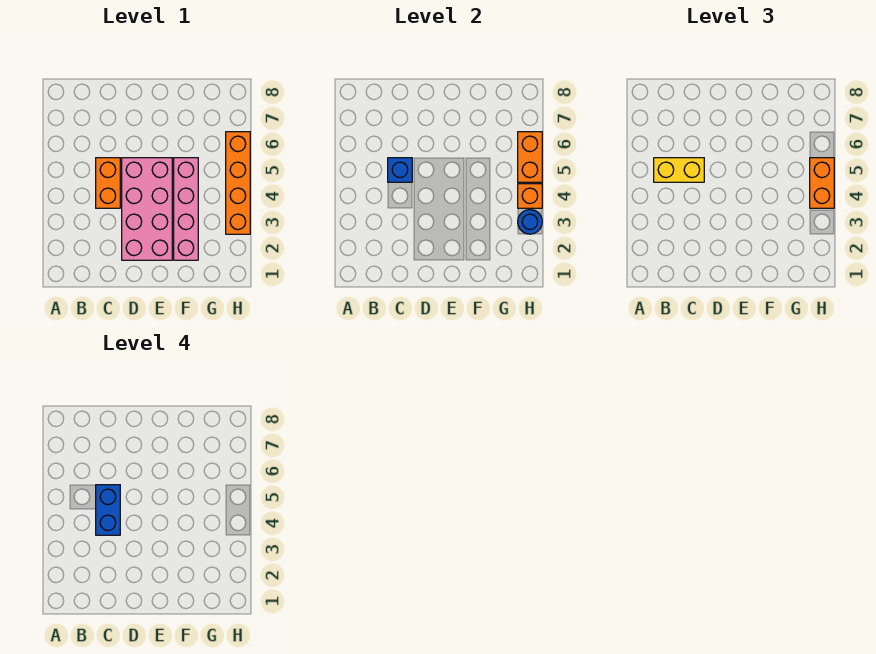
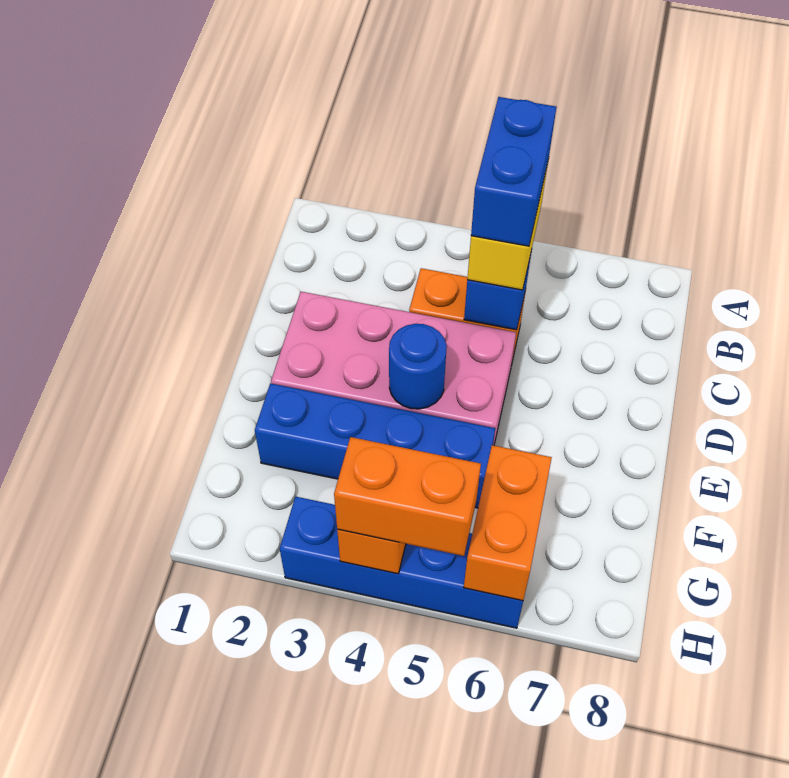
blue 1x2 brick [96,485,120,535] -> blue 1x2 brick turned to [471,97,556,246]
pink 1x4 brick [174,158,198,260] -> blue 1x4 brick [255,383,495,508]
orange 1x4 brick [226,132,250,234] -> blue 1x4 brick [280,497,523,628]
blue 1x1 round brick [518,210,542,234] -> blue 1x1 round brick moved to [389,324,447,409]
orange 1x2 brick [518,132,542,182] -> orange 1x2 brick turned to [464,445,552,601]

